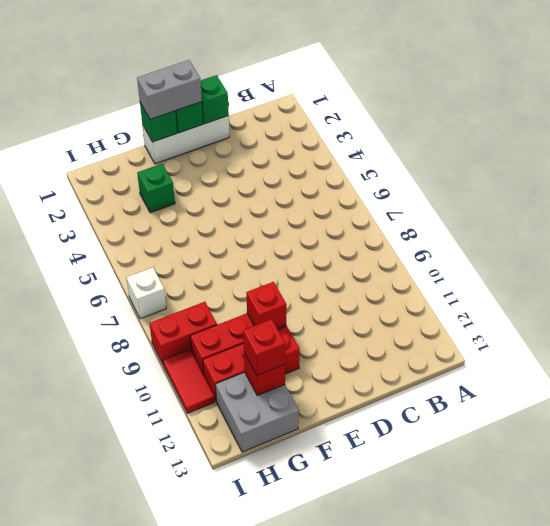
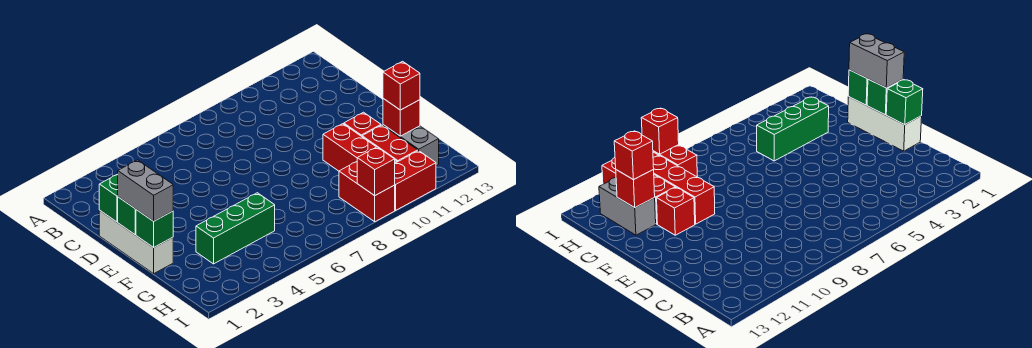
red 1x1 brick [246,282,287,328] -> red 1x1 brick moved to [357,147,395,196]
green 1x1 brick [137,164,175,213] -> green 1x3 brick [196,193,275,264]
grey 2x2 brick [216,372,299,452] -> grey 1x2 brick [383,125,439,166]
white 1x1 brick [126,267,166,319] -> none
red 1x2 tile [163,350,215,413] -> red 1x2 brick [395,151,436,210]

